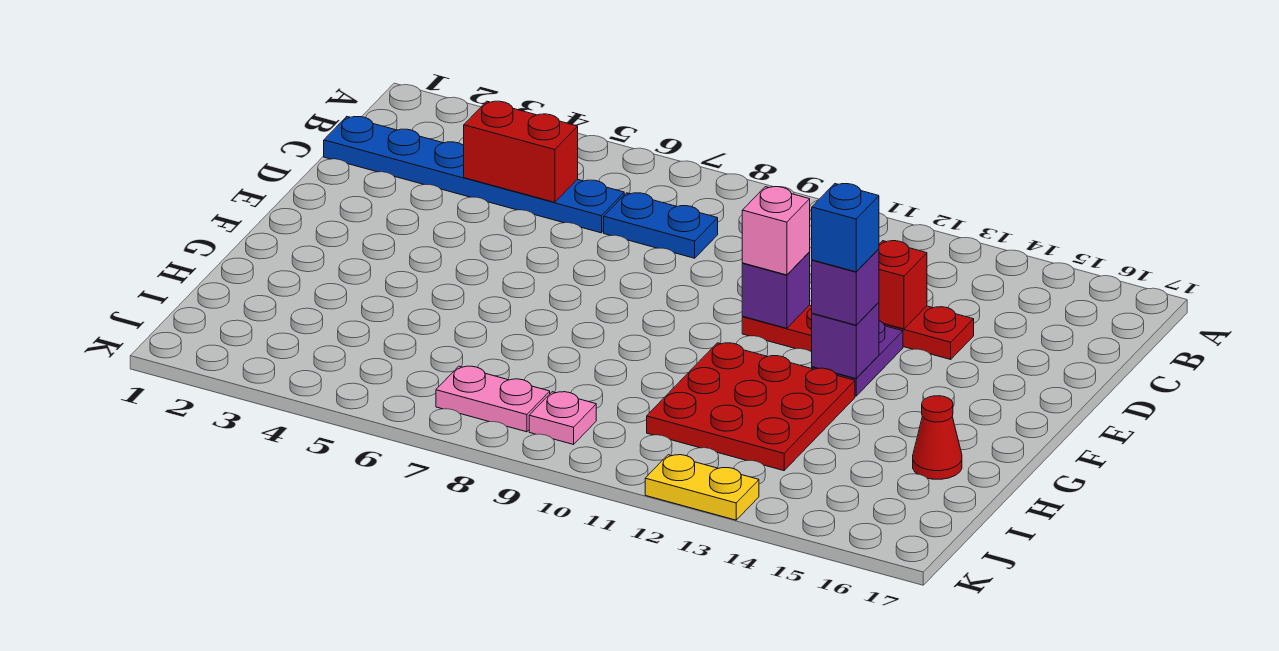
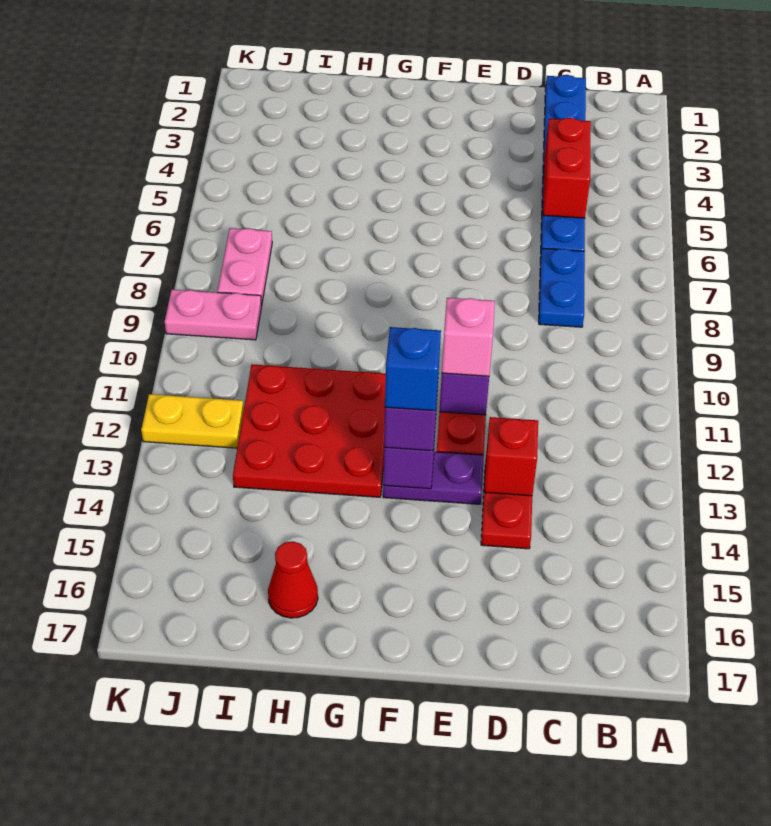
pink 1x1 plate [529,392,596,444] -> pink 1x2 plate [165,290,261,340]
yellow 1x2 plate [645,455,759,520] -> yellow 1x2 plate turned to [141,394,244,448]

